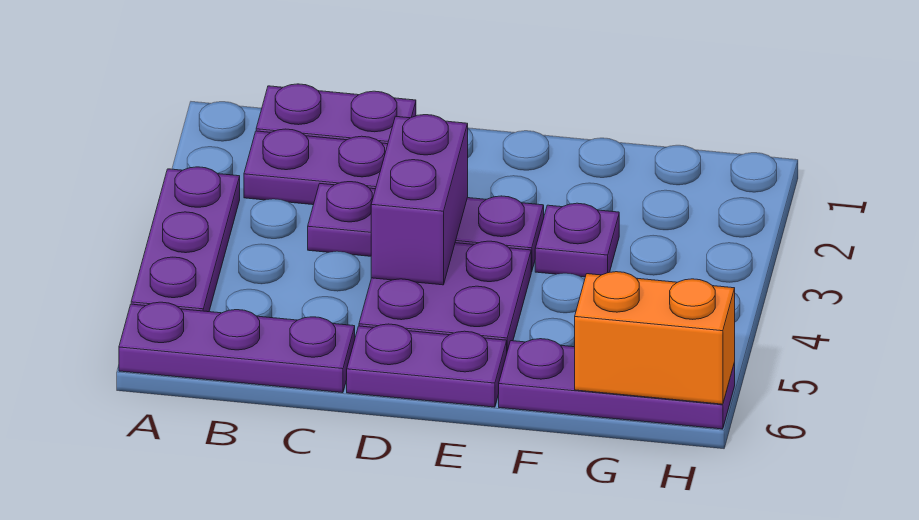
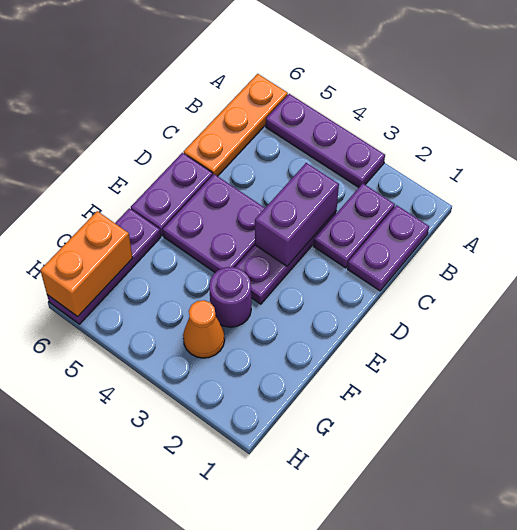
purple 1x3 plate [119,302,355,393] -> orange 1x3 plate [184,74,288,176]
purple 1x2 brick [371,115,468,285] -> purple 1x2 brick turned to [255,163,339,266]
purple 1x1 plate [535,203,619,277] -> purple 1x1 round brick [209,267,251,327]
none -> orange 1x1 cone [183,300,225,358]

